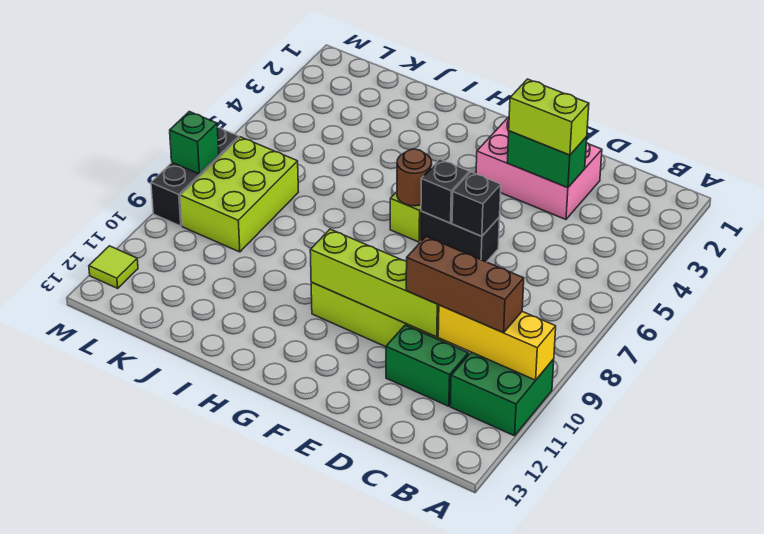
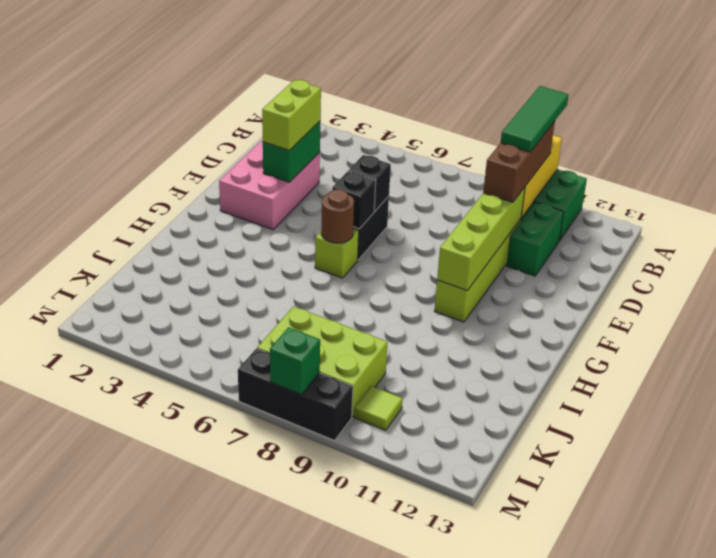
none -> green 1x3 tile [501,86,568,152]
lime 1x1 tile [89,246,138,288] -> lime 1x1 tile moved to [354,386,402,430]

